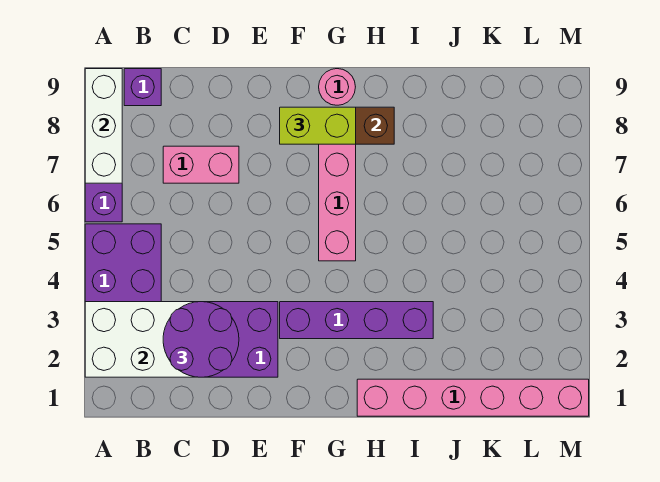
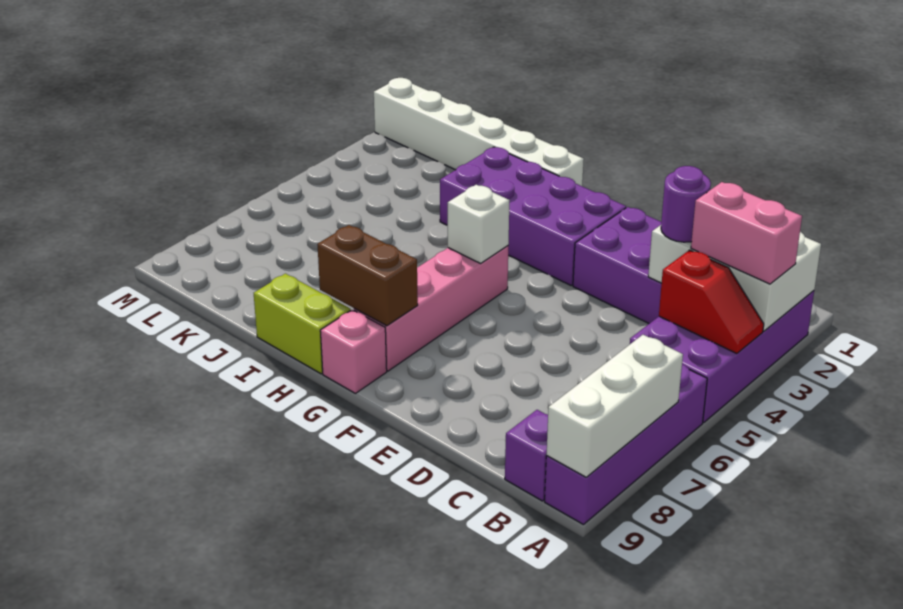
none -> red 1x2 slope [659,250,764,354]
purple 2x2 round brick [163,302,239,377] -> purple 1x1 round brick [661,166,711,242]
pink 1x2 brick [163,146,239,183] -> pink 1x2 brick moved to [691,182,802,284]
purple 1x4 brick [280,302,433,339] -> purple 2x4 brick [440,147,626,285]
lime 1x2 brick [280,107,356,144] -> lime 1x2 brick moved to [254,274,351,374]
none -> white 1x1 brick [448,185,510,263]
pink 1x1 round brick [319,69,355,105] -> pink 1x1 brick [320,310,387,393]
pink 1x6 brick [357,379,589,416] -> white 1x6 brick [374,78,584,186]

